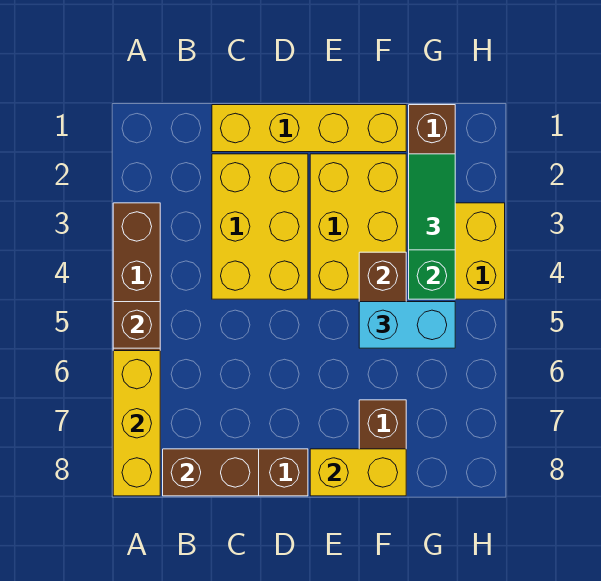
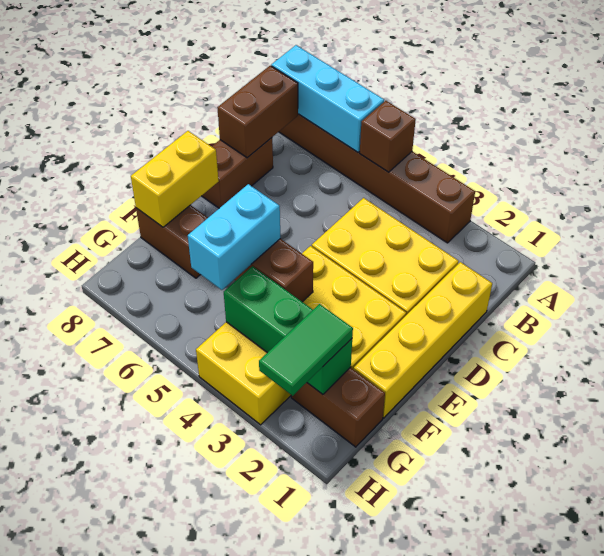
yellow 1x3 brick [113,351,160,496] -> cyan 1x3 brick [271,45,384,152]
green 1x2 tile [409,154,455,250] -> green 1x2 tile turned to [259,304,353,396]

